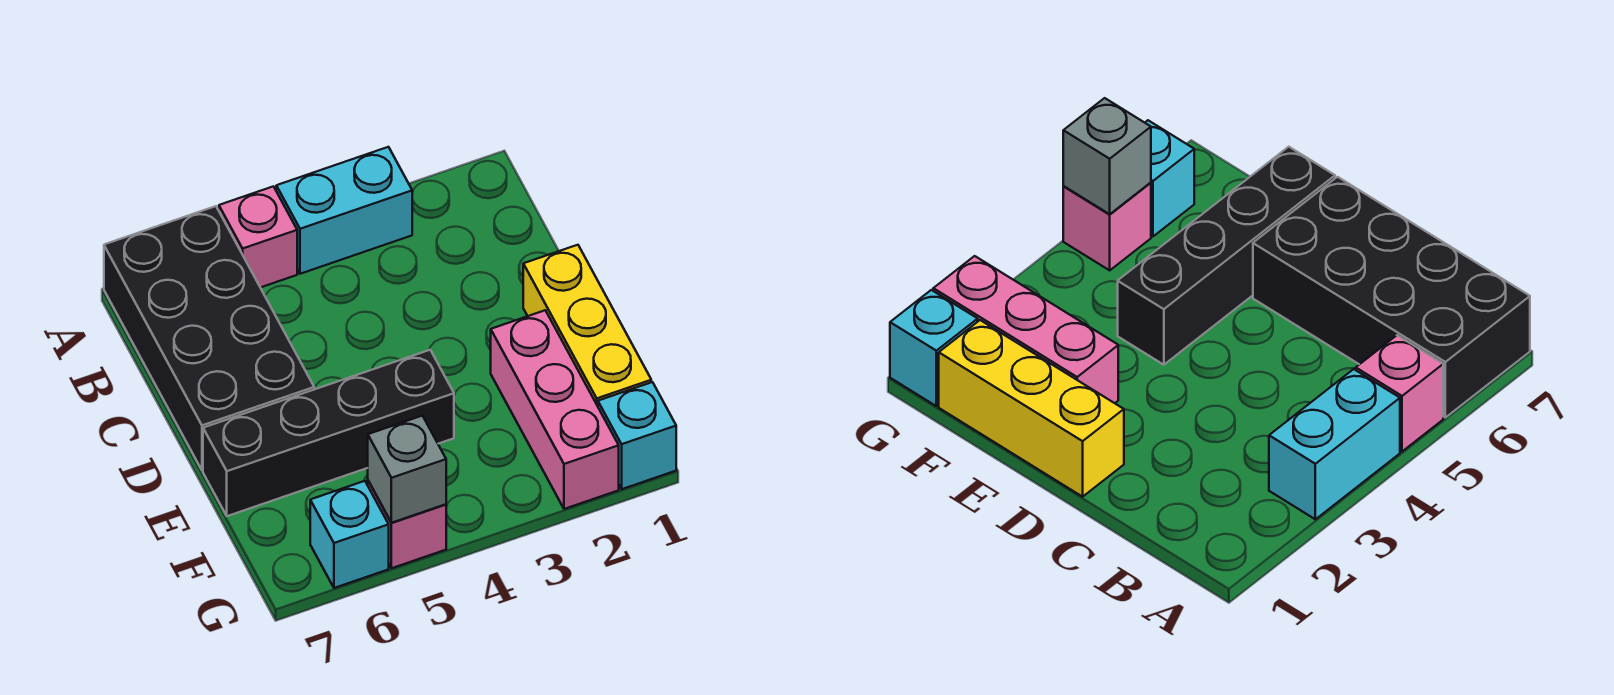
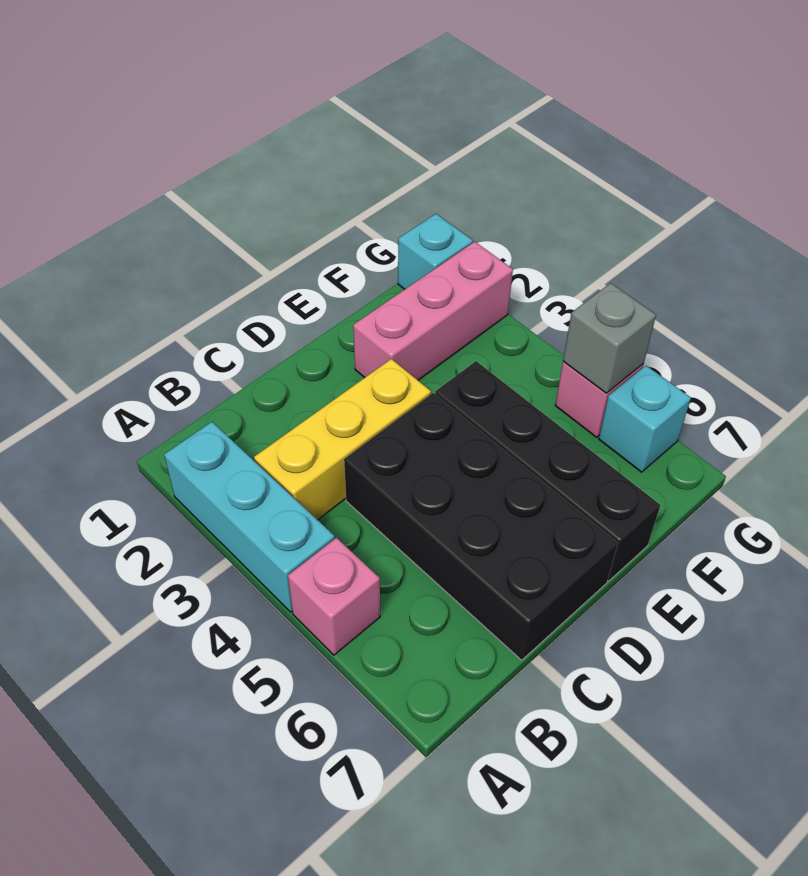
cyan 1x2 brick [276,147,412,274] -> cyan 1x3 brick [164,422,335,612]
black 2x4 brick [104,206,314,470] -> black 2x4 brick turned to [344,393,618,660]
yellow 1x3 brick [523,245,651,406] -> yellow 1x3 brick moved to [254,359,431,520]

